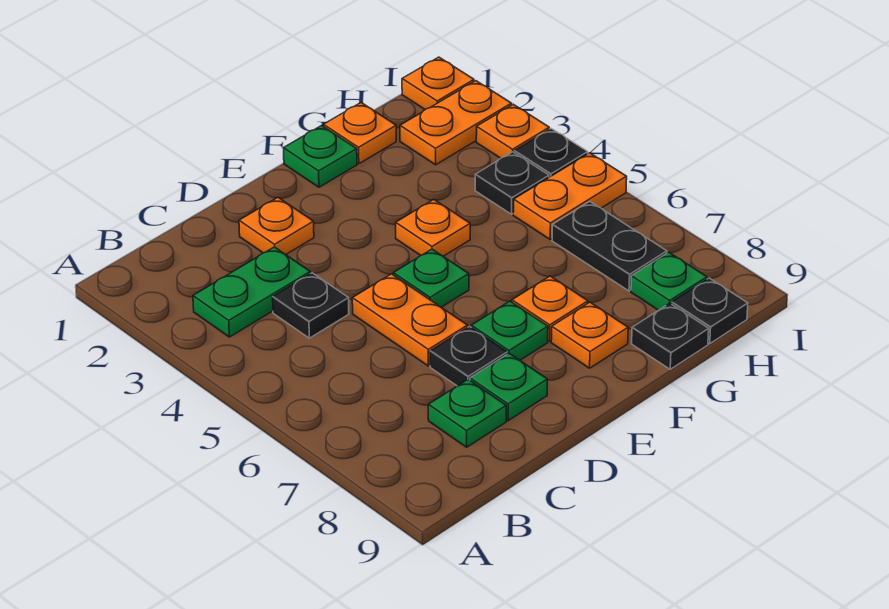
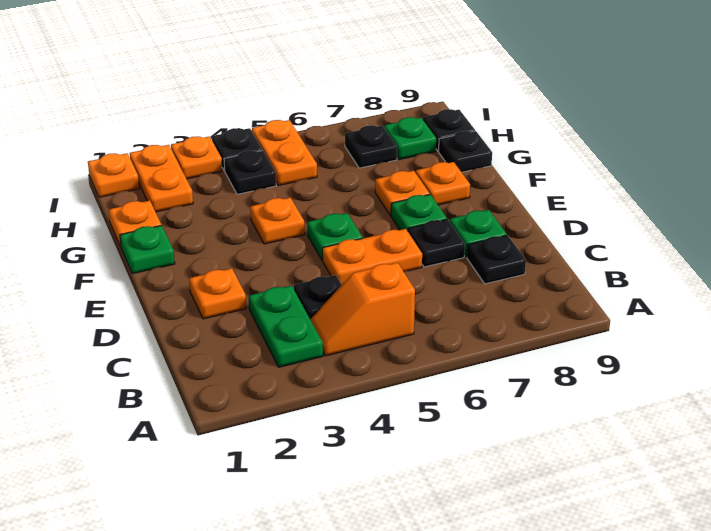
none -> orange 1x2 slope [310,263,415,356]
green 1x1 plate [428,380,506,447] -> black 1x1 plate [467,235,526,284]
black 1x2 plate [552,202,667,291] -> black 1x1 plate [345,125,397,168]

